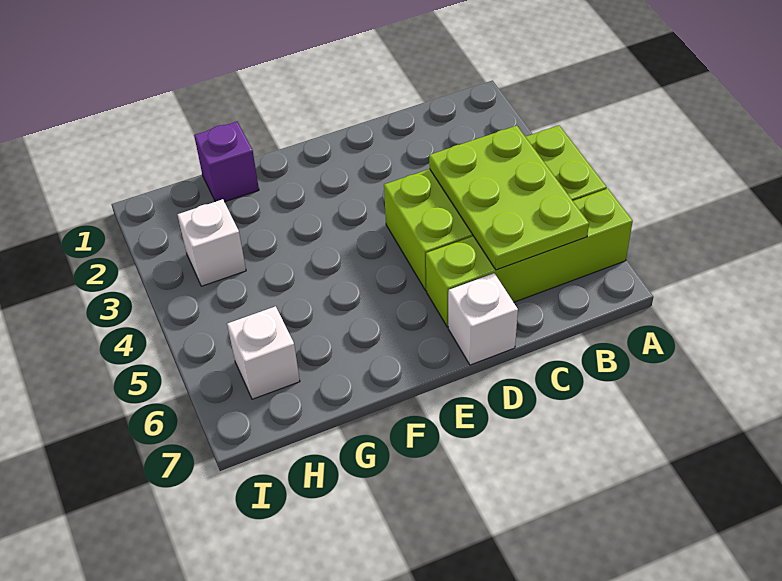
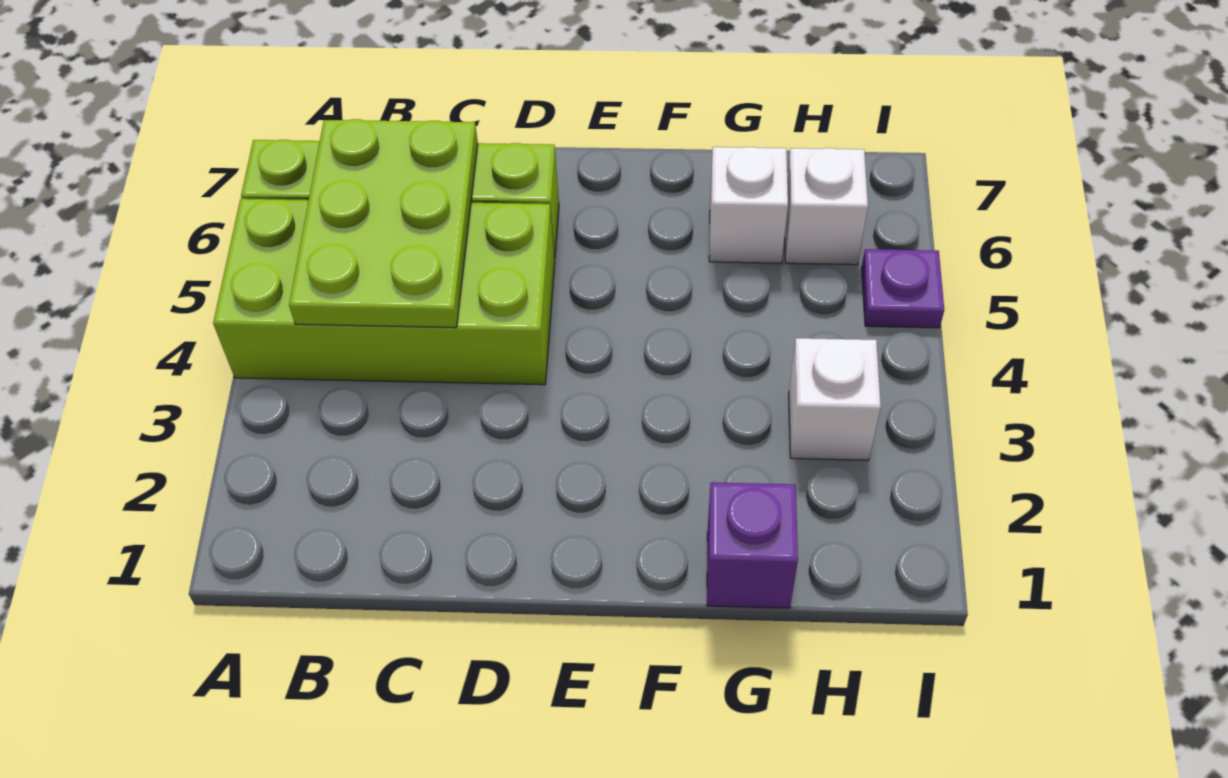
white 1x1 brick [448,273,518,365] -> white 1x1 brick moved to [709,147,788,263]
none -> purple 1x1 plate [862,249,944,328]

